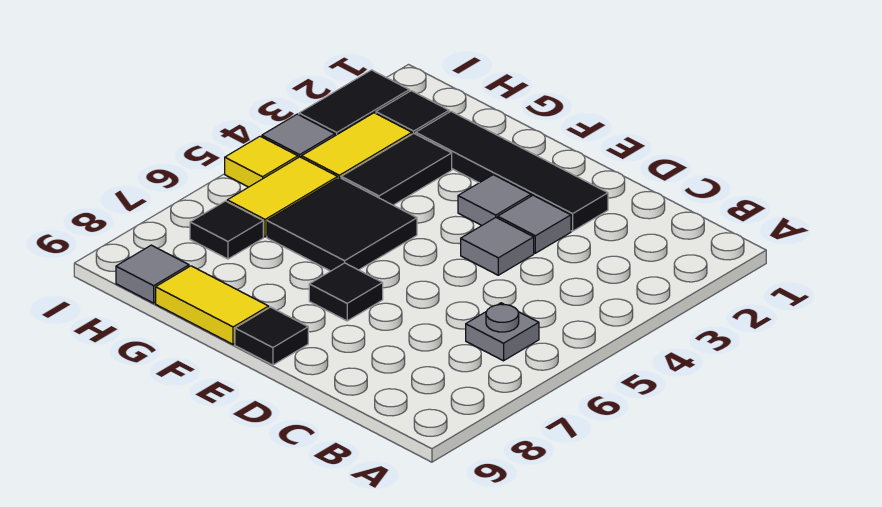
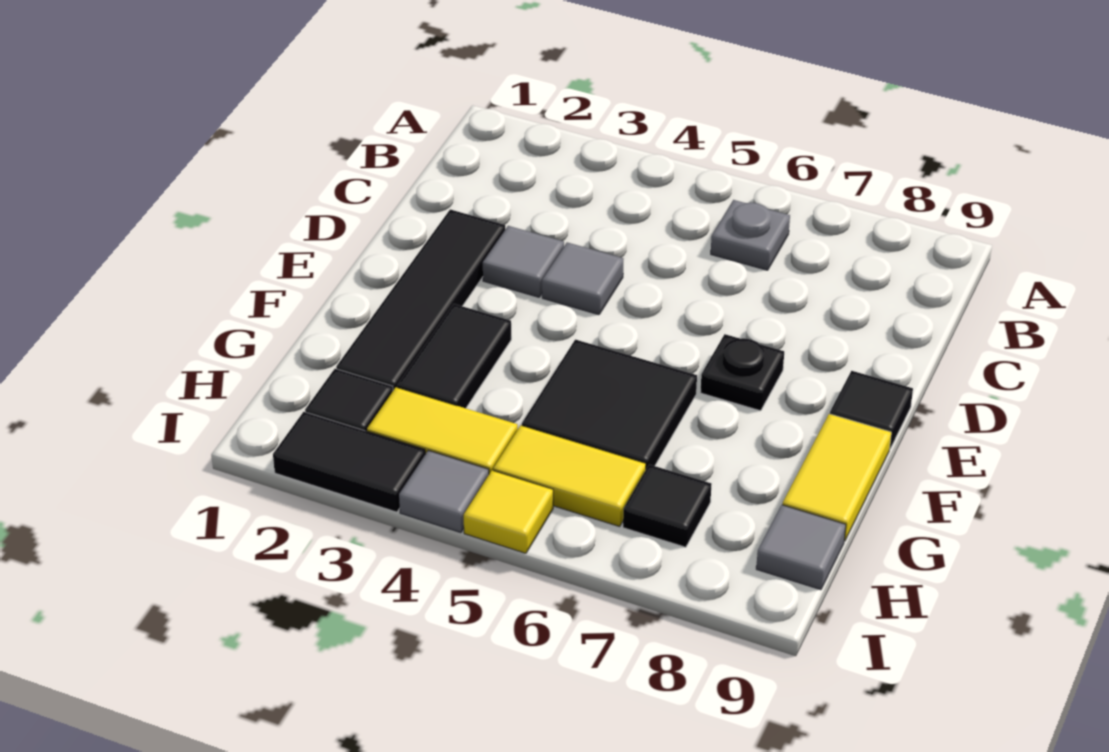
grey 1x1 tile [458,175,531,226] -> none
black 1x1 tile [309,263,383,321] -> black 1x1 plate [700,334,784,411]
black 1x2 tile [341,133,452,205] -> black 1x2 tile turned to [397,304,511,408]

